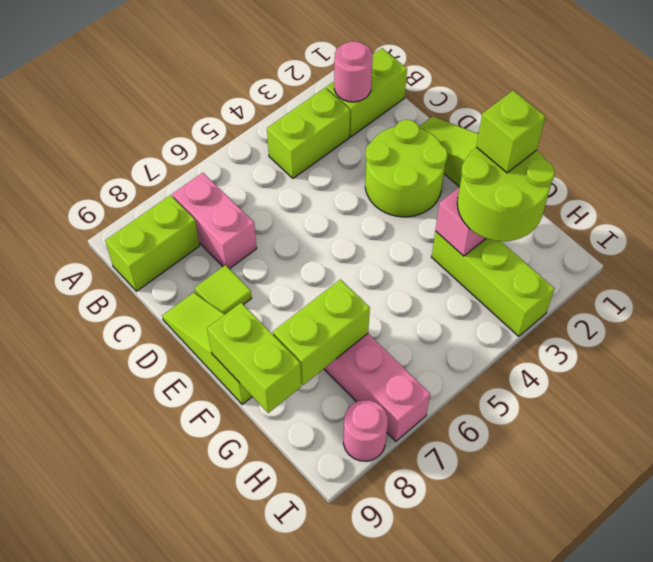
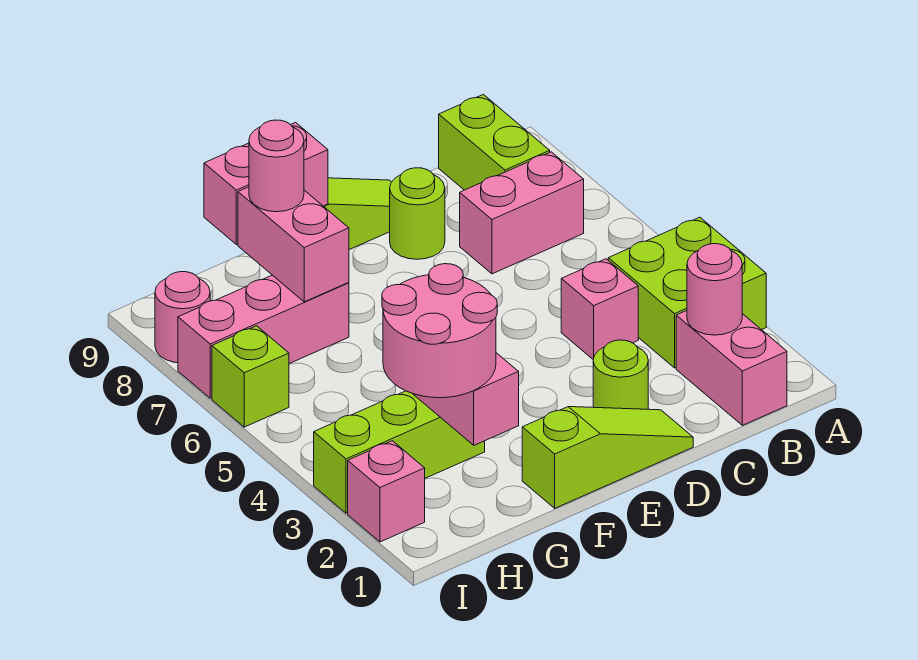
lime 1x2 brick [326,48,407,137] -> pink 1x2 brick [676,311,787,425]
lime 1x2 brick [267,88,350,178] -> lime 2x2 brick [608,217,766,368]
none -> pink 1x1 brick [561,259,638,359]
lime 2x2 round brick [365,120,447,217] -> lime 1x1 round brick [593,340,648,409]
lime 1x1 tile [195,265,252,314] -> lime 1x1 round brick [390,168,445,259]
lime 1x2 brick [207,303,301,413] -> pink 1x2 brick [204,123,328,244]
lime 2x2 round brick [457,147,555,241] -> pink 2x2 round brick [382,264,497,398]
lime 1x1 brick [476,90,545,173] -> lime 1x1 brick moved to [212,326,289,427]
lime 1x2 brick [273,279,370,385] -> pink 1x2 brick [238,187,349,302]
none -> pink 1x1 round brick [249,120,304,212]
none -> pink 1x1 brick [348,441,425,542]

